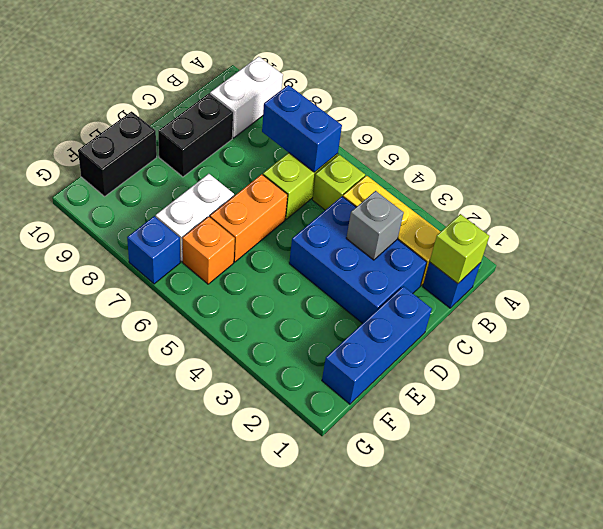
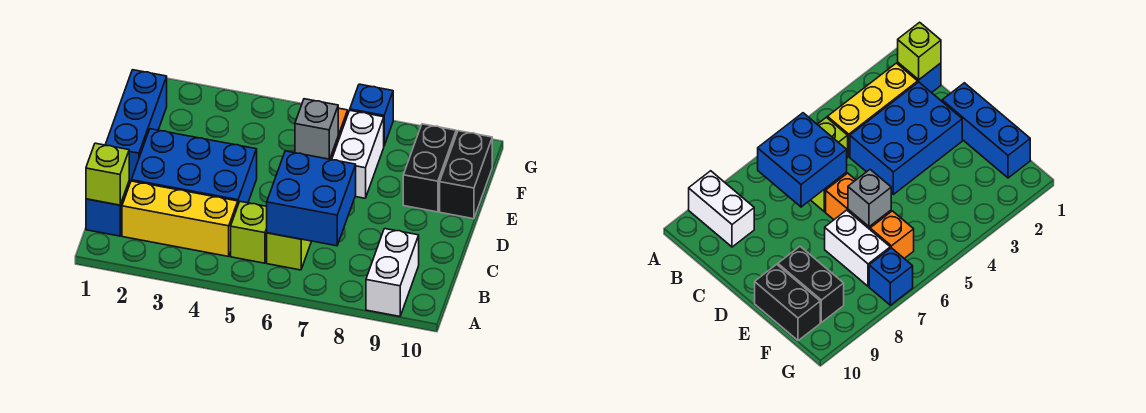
blue 1x2 brick [262,85,342,172] -> blue 2x2 brick [267,151,356,246]
grey 1x1 brick [346,191,404,260] -> grey 1x1 brick moved to [295,99,338,159]
black 1x2 brick [158,93,233,177] -> black 1x2 brick moved to [403,124,456,212]

